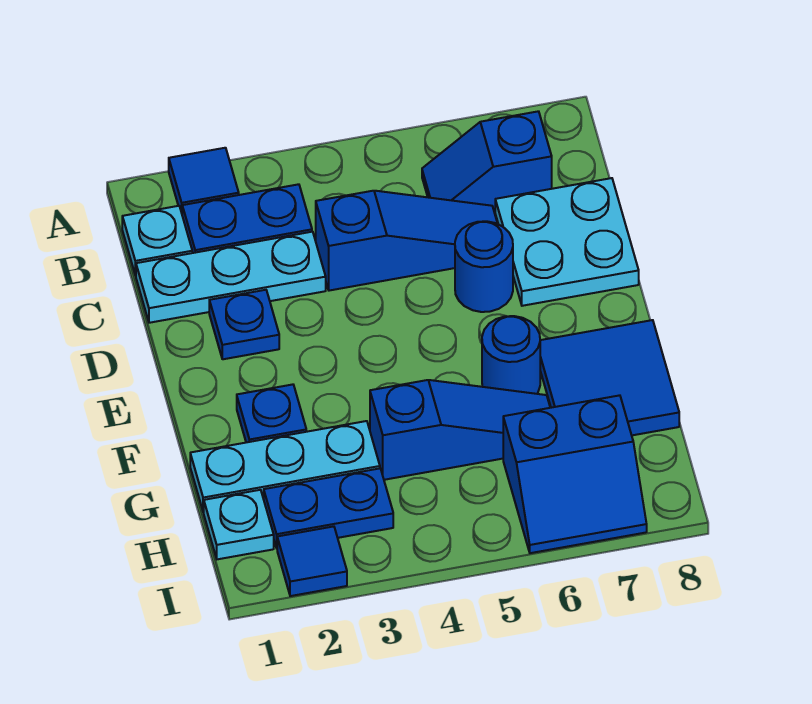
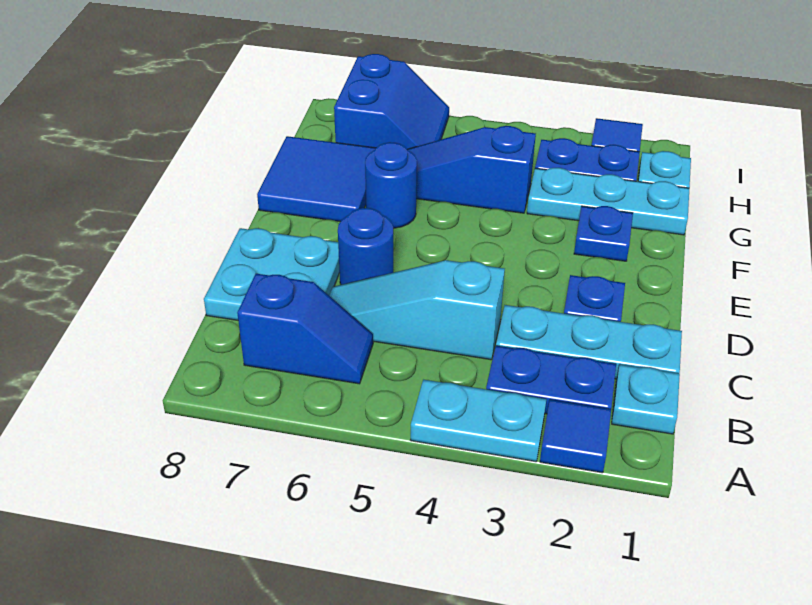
none -> cyan 1x2 plate [411,380,546,462]
blue 1x3 slope [316,191,498,291] -> cyan 1x3 slope [329,260,505,360]
blue 2x2 slope [503,395,647,553] -> blue 2x2 slope turned to [334,54,449,149]

